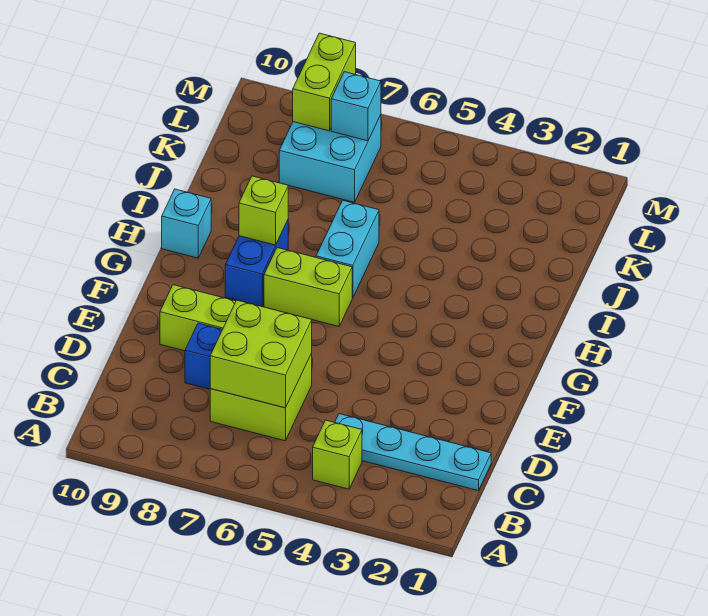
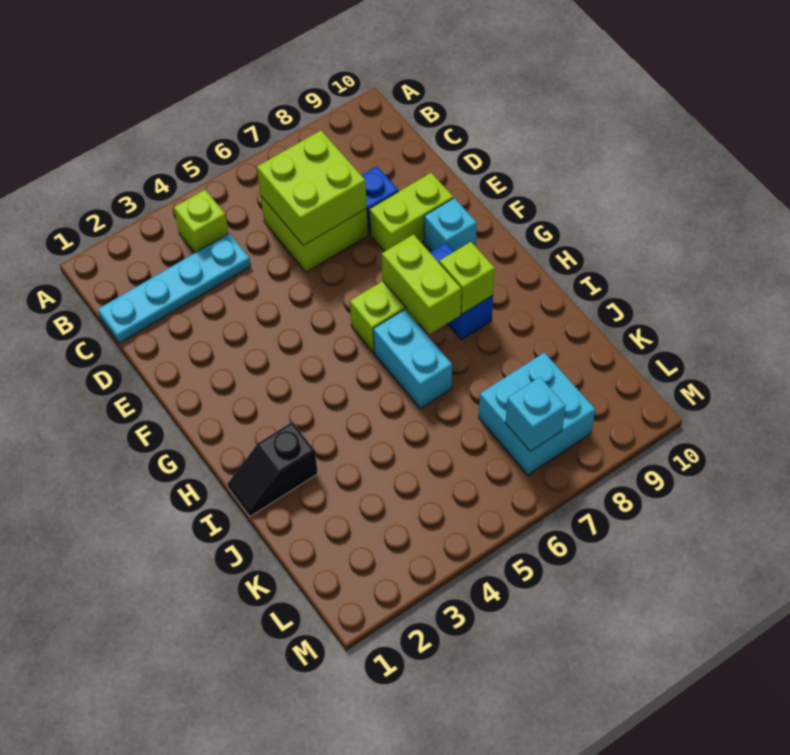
cyan 1x1 brick [162,189,211,258] -> cyan 1x1 brick moved to [424,198,477,252]
none -> black 1x2 slope [227,422,318,516]
lime 1x2 brick [293,33,356,131] -> lime 1x2 brick moved to [382,235,461,334]

